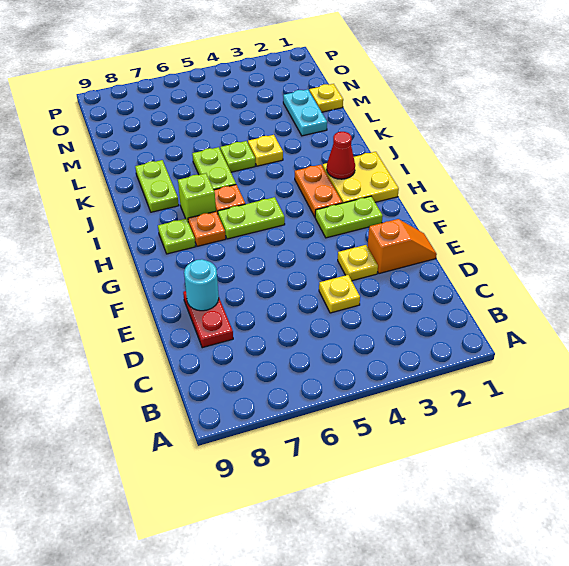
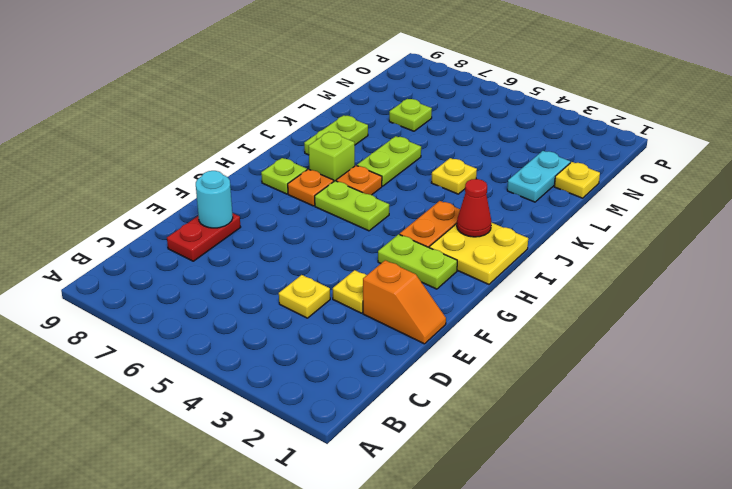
lime 1x1 plate [220,141,255,172] -> lime 1x1 plate moved to [389,99,432,131]

